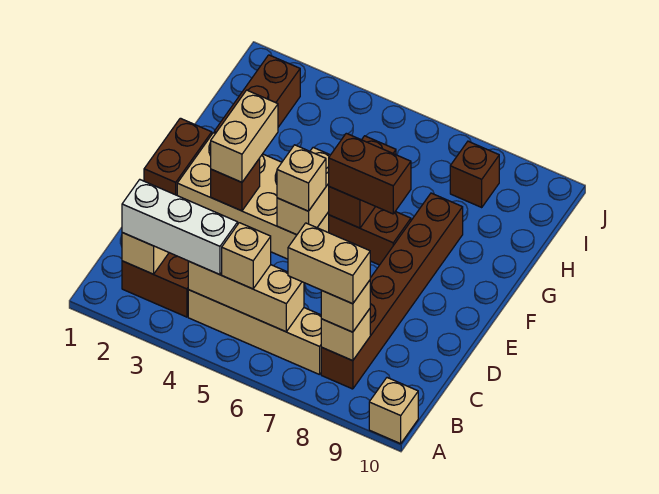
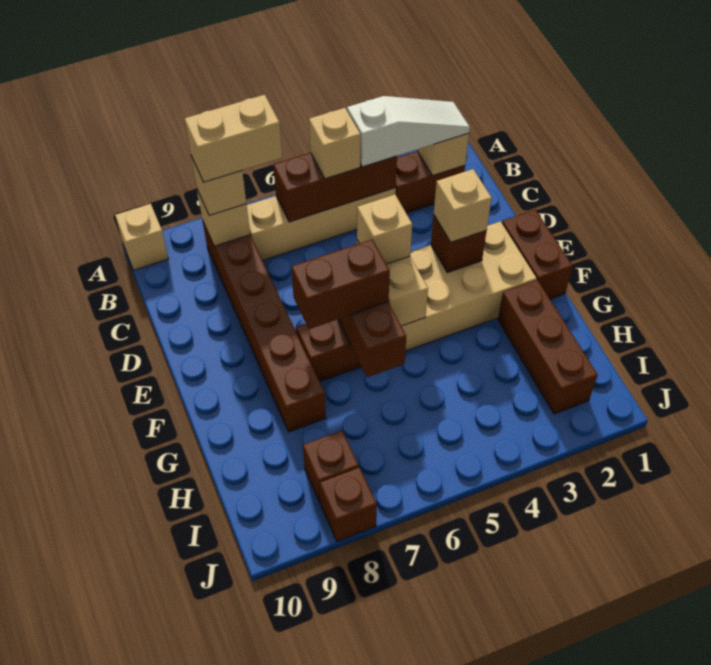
white 1x3 brick [122,180,238,275] -> white 1x3 slope [347,96,470,167]
tan 1x3 brick [188,261,304,332] -> brown 1x3 brick [273,153,397,222]
tan 1x2 brick [211,90,278,182] -> tan 1x1 brick [434,169,492,242]
none -> brown 1x1 brick [320,467,377,542]

